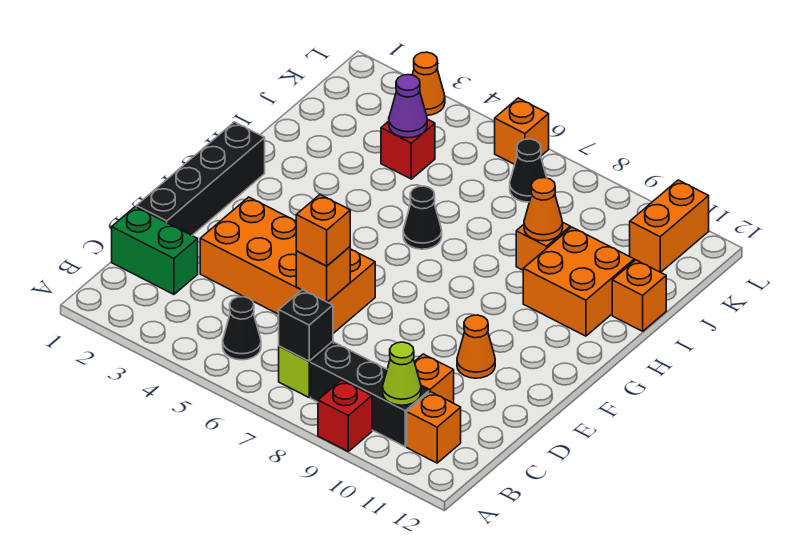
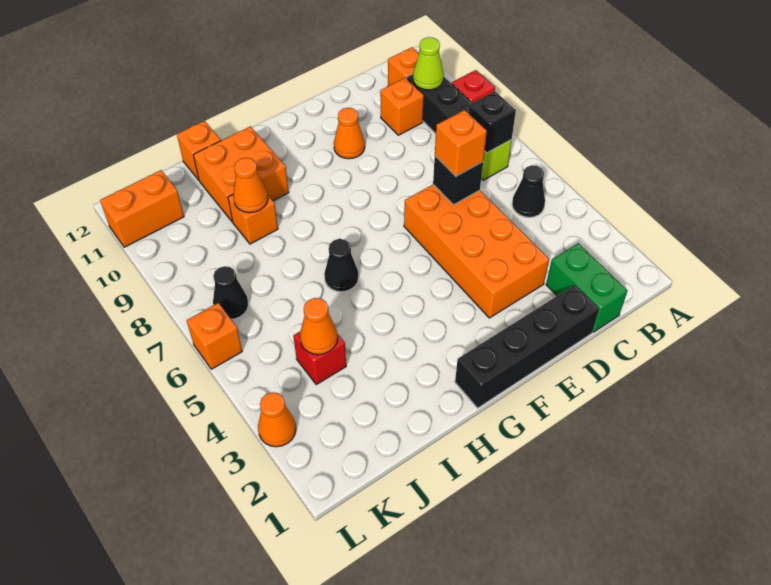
orange 1x1 brick [296,247,350,302] -> black 1x1 brick [433,156,483,205]
purple 1x1 cone [389,75,427,138] -> orange 1x1 cone [300,298,338,355]

